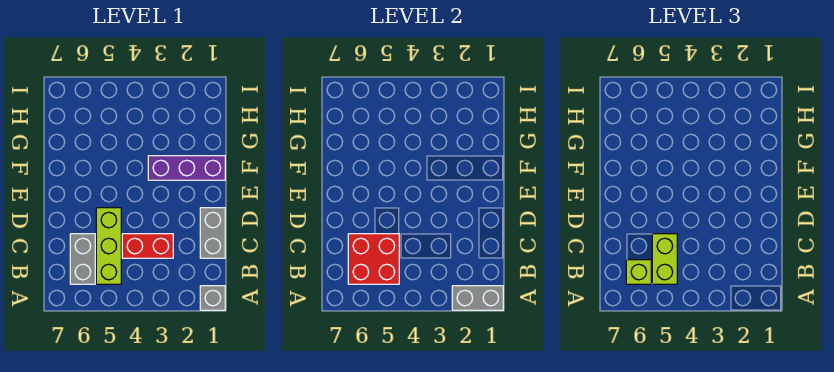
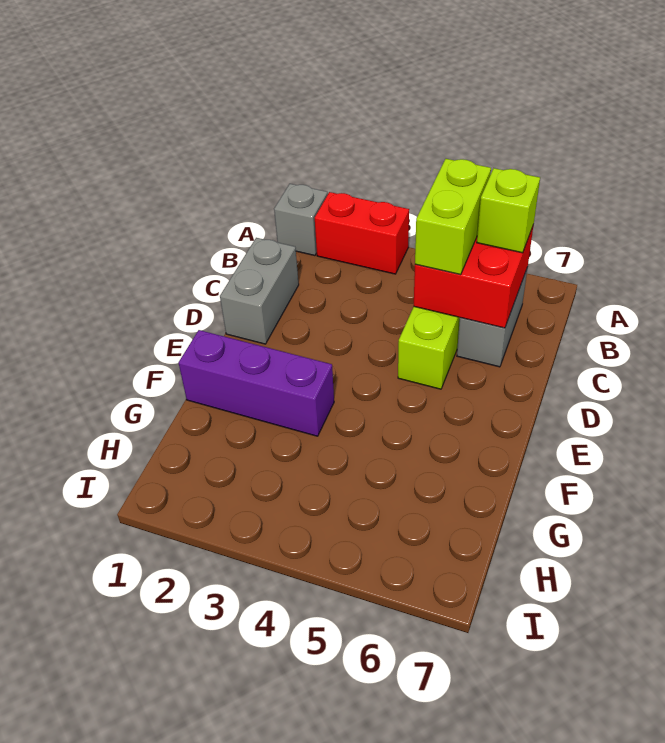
grey 1x2 brick [452,286,503,310] -> none
red 1x2 brick [122,234,173,258] -> red 1x2 brick moved to [315,192,409,274]

